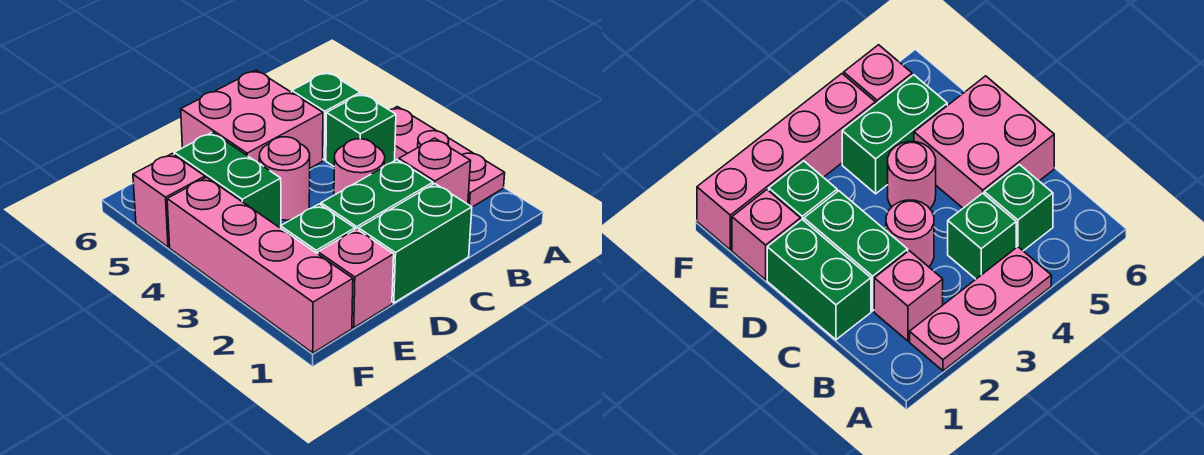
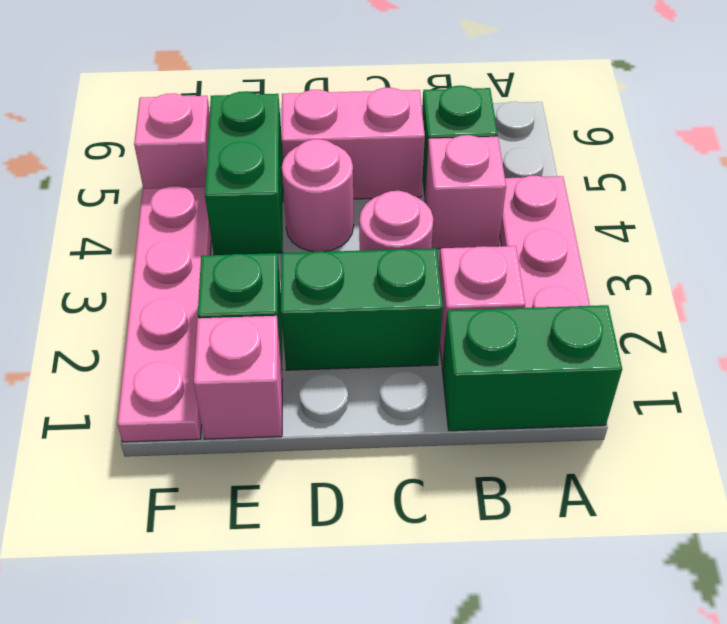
green 1x1 brick [326,94,396,166] -> pink 1x1 brick [425,135,506,249]
green 1x2 brick [359,184,472,303] -> green 1x2 brick moved to [442,305,622,431]
pink 2x2 brick [181,70,323,168] -> pink 1x2 brick [282,88,425,199]
pink 1x4 brick [167,177,353,353] -> pink 1x4 plate [117,186,211,442]

